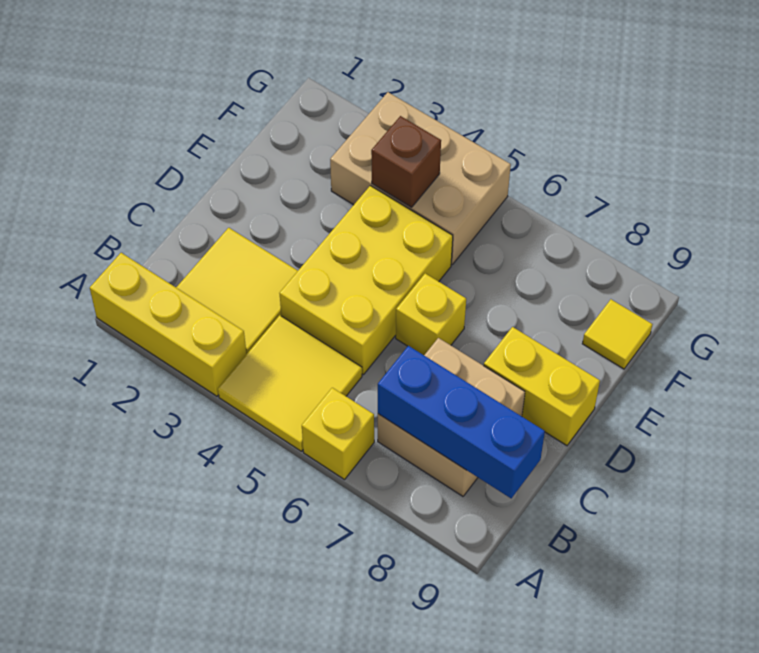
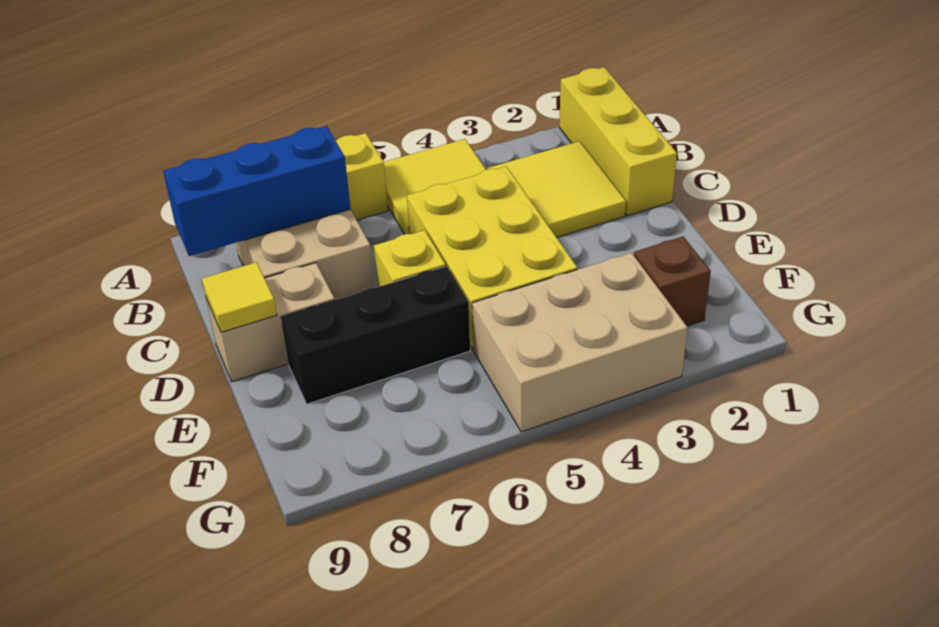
yellow 1x3 brick [90,253,247,396] -> yellow 1x3 brick turned to [559,67,677,216]
yellow 1x2 brick [484,327,600,446] -> tan 1x2 brick [206,263,335,382]
none -> black 1x3 brick [281,266,470,404]
brown 1x1 brick [371,116,441,207] -> brown 1x1 brick moved to [634,236,711,326]
yellow 1x1 tile [582,300,653,369] -> yellow 1x1 tile moved to [202,262,277,332]

